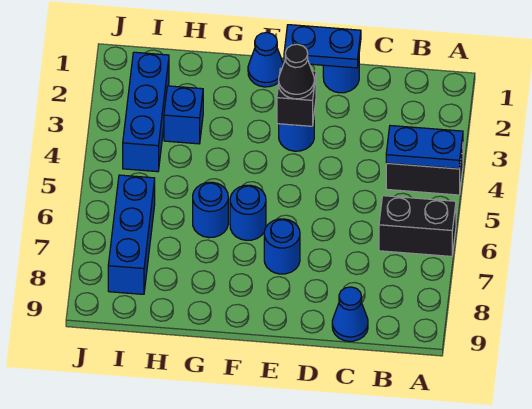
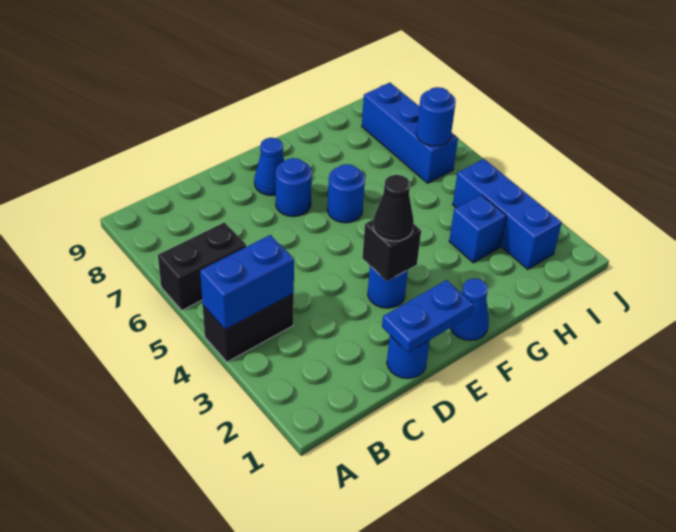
blue 1x2 plate [386,126,463,169] -> blue 1x2 brick [200,235,294,330]
blue 1x1 cone [332,287,368,341] -> blue 1x1 cone moved to [254,138,284,196]
blue 1x1 round brick [193,182,228,238] -> blue 1x1 round brick moved to [416,87,456,146]

